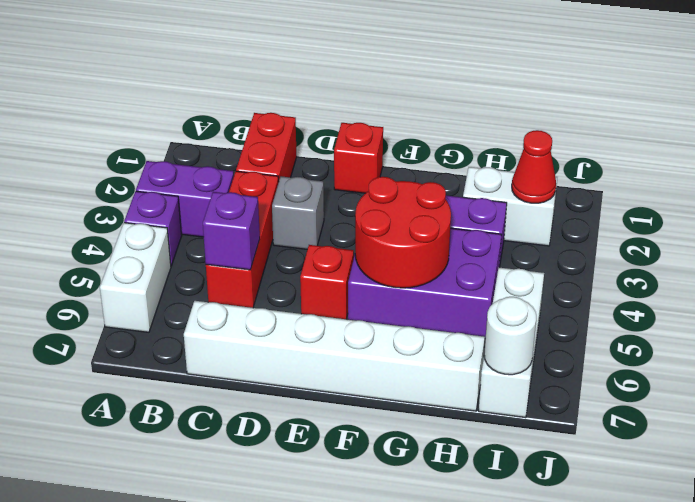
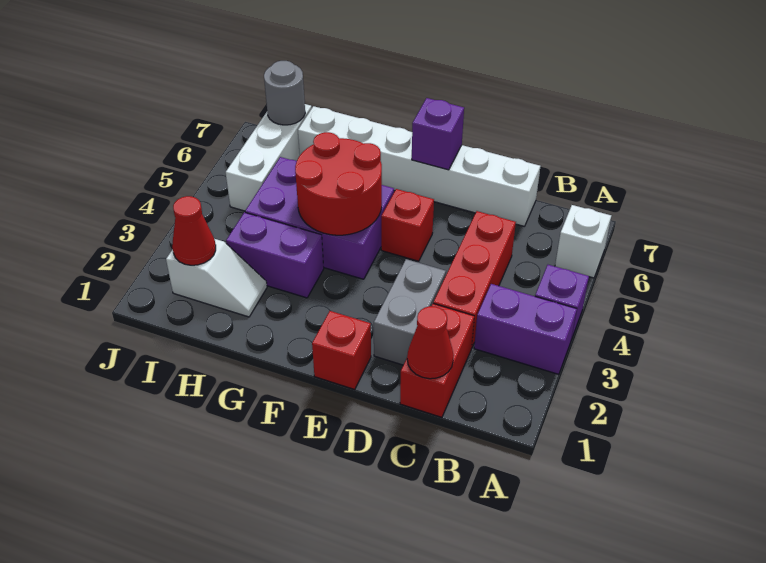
white 1x2 brick [100,223,171,332] -> white 1x1 brick [555,205,611,278]
none -> red 1x1 cone [407,306,454,379]
purple 1x1 brick [203,192,260,270] -> purple 1x1 brick moved to [412,98,464,170]
grey 1x1 brick [272,176,324,249] -> grey 1x2 brick [374,259,446,365]
white 1x2 brick [463,167,557,246] -> white 1x2 slope [166,239,267,317]
white 1x1 round brick [484,297,536,375] -> grey 1x1 round brick [264,61,305,125]

